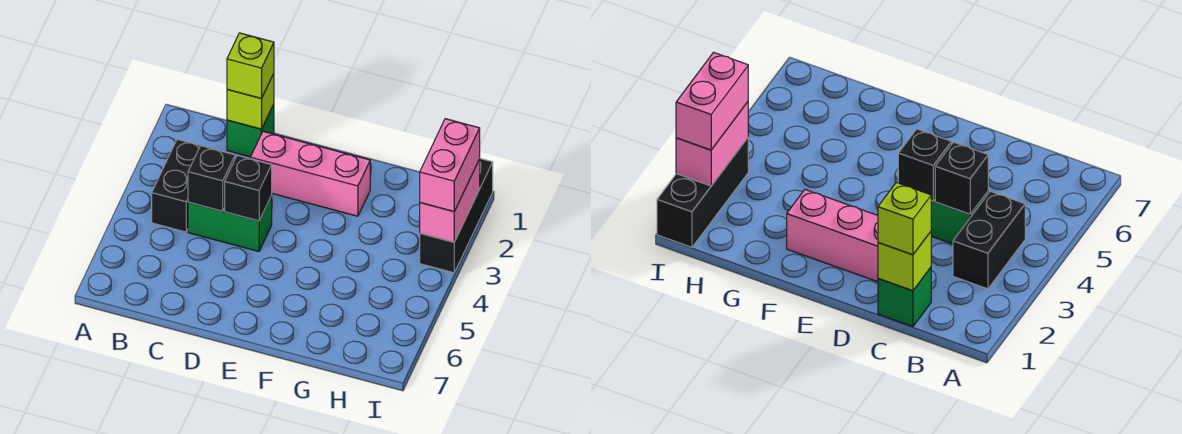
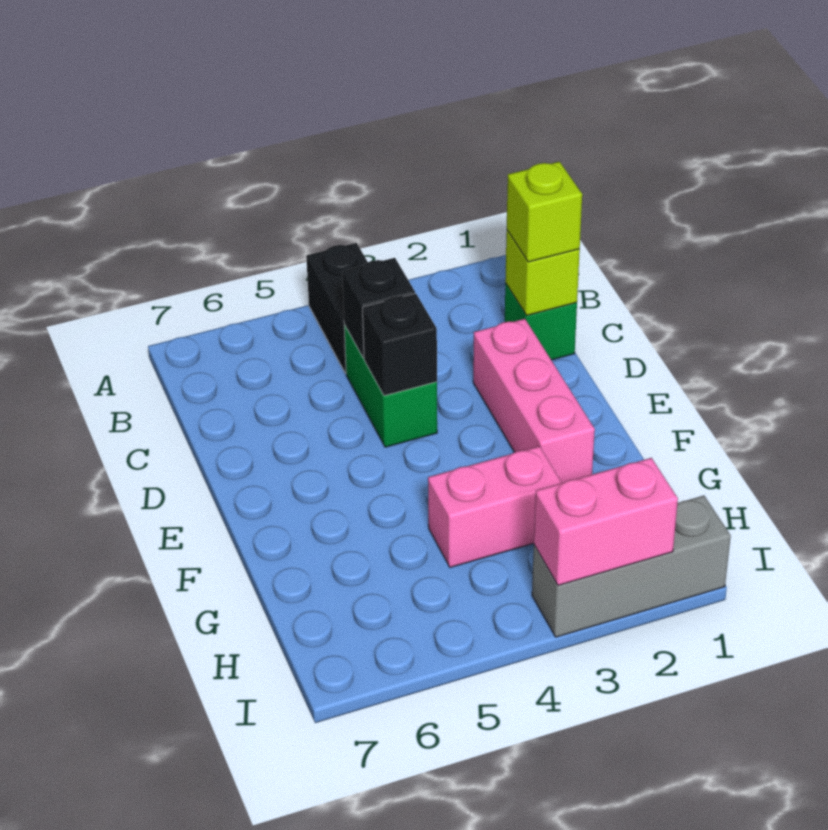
black 1x2 brick [152,139,200,232] -> black 1x2 brick turned to [306,243,368,373]
black 1x3 brick [420,159,493,273] -> grey 1x3 brick [532,496,731,637]
pink 1x2 brick [420,119,480,211] -> pink 1x2 brick moved to [428,446,562,567]

